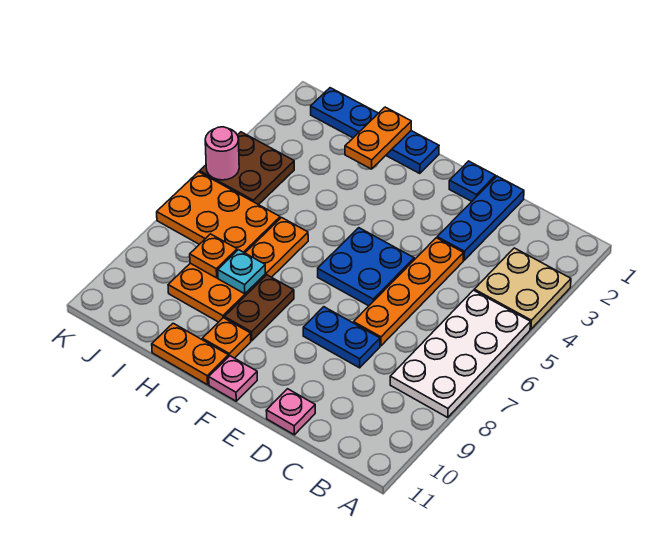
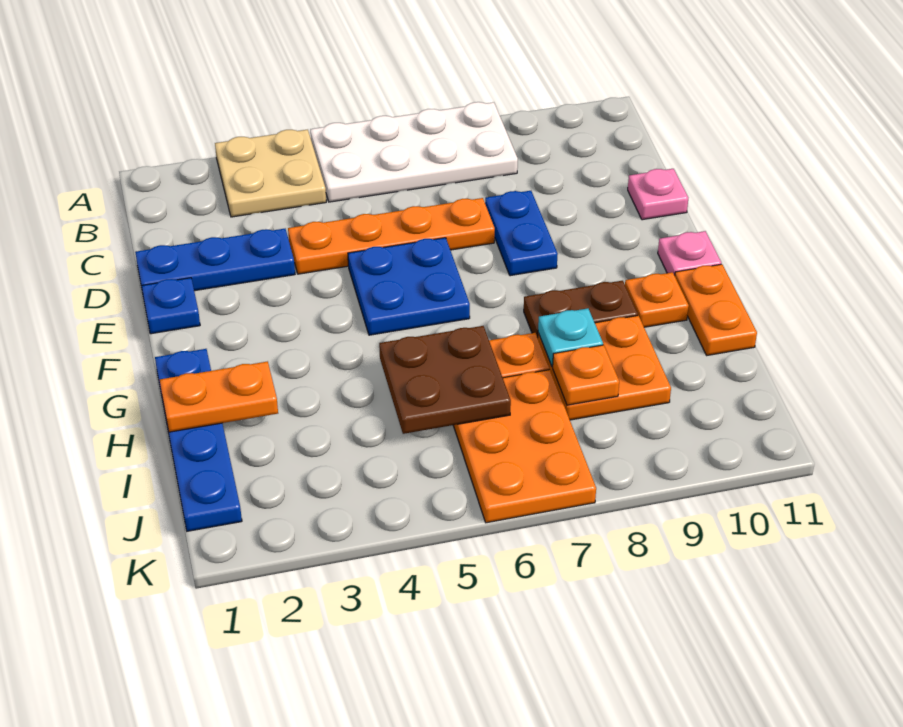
brown 2x2 plate [200,132,294,205] -> brown 2x2 plate moved to [379,326,511,434]
pink 1x1 round brick [205,127,239,180] -> none

